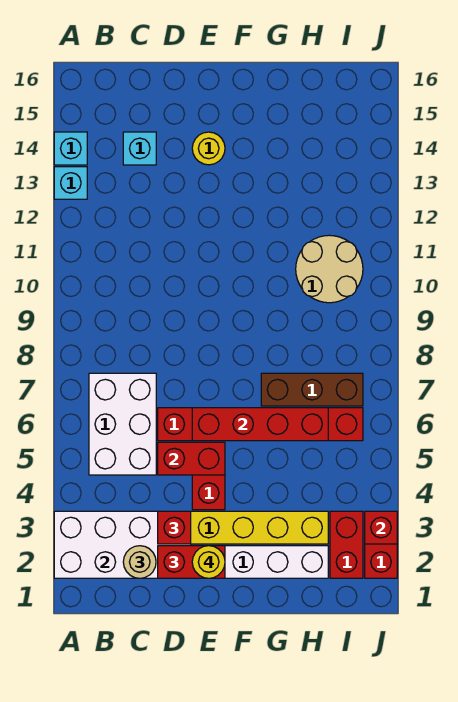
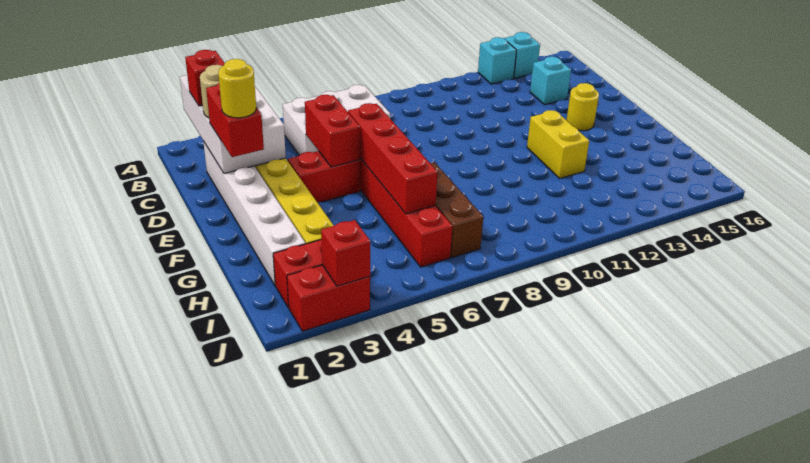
red 1x1 brick [158,511,191,544] -> red 1x1 brick moved to [185,50,225,106]
none -> yellow 1x2 brick [527,110,589,178]
tan 2x2 round brick [296,235,363,303] -> none

